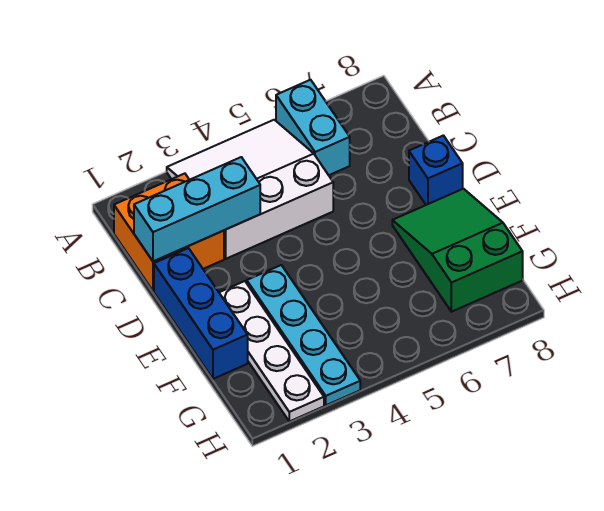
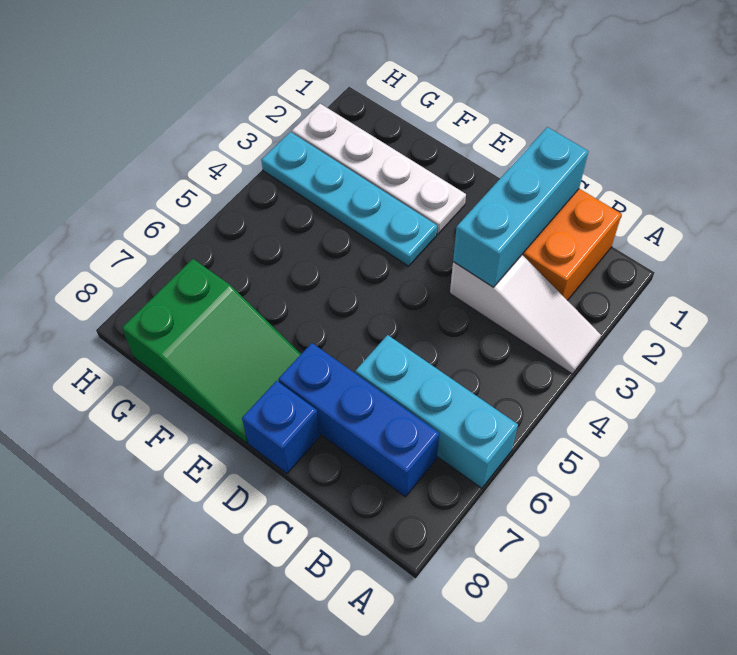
white 3x3 slope [167,120,333,259] -> white 1x3 slope [450,255,601,374]
cyan 1x2 brick [276,80,350,175] -> cyan 1x3 brick [355,335,518,488]
blue 1x3 brick [154,248,248,379] -> blue 1x3 brick moved to [278,343,439,497]

